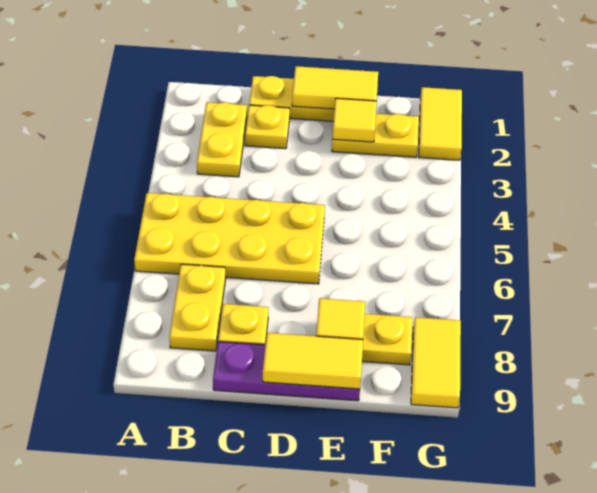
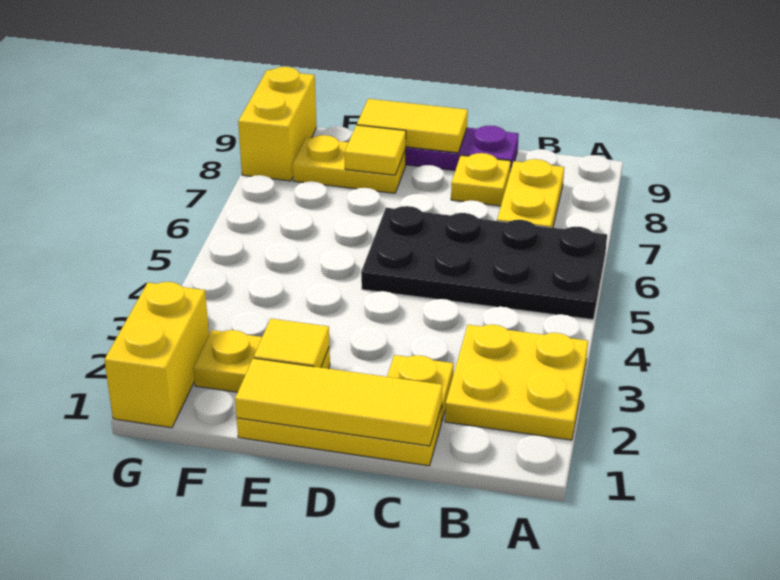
yellow 2x4 plate [134,193,325,284] -> black 2x4 plate [361,206,607,320]
yellow 1x2 plate [197,102,247,177] -> yellow 2x2 plate [445,325,588,440]
yellow 1x2 tile [292,66,378,109] -> yellow 1x3 tile [235,358,442,446]
yellow 1x2 tile [419,87,462,160] -> yellow 1x2 brick [105,282,209,428]
yellow 1x2 tile [411,317,461,408] -> yellow 1x2 brick [238,67,316,181]

